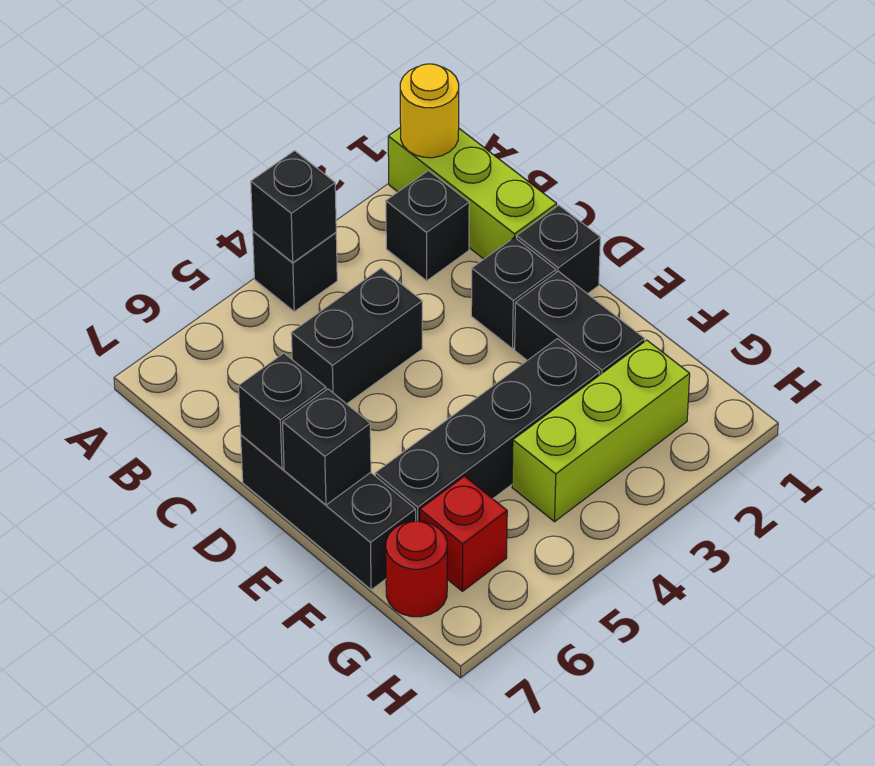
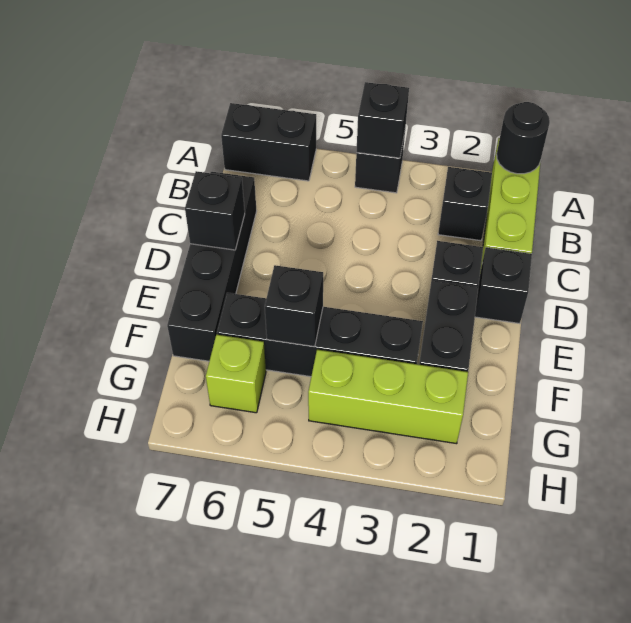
yellow 1x1 round brick [400,64,459,158] -> black 1x1 round brick [497,102,550,174]
black 1x2 brick [291,268,422,404] -> black 1x2 brick moved to [221,103,316,181]
black 1x3 brick [241,435,416,590] -> black 1x4 brick [167,172,257,361]
black 1x1 brick [283,389,371,505] -> black 1x1 brick moved to [265,265,323,347]
red 1x1 brick [420,476,507,591] -> lime 1x1 brick [206,335,266,413]
red 1x1 round brick [386,521,447,617] -> none

